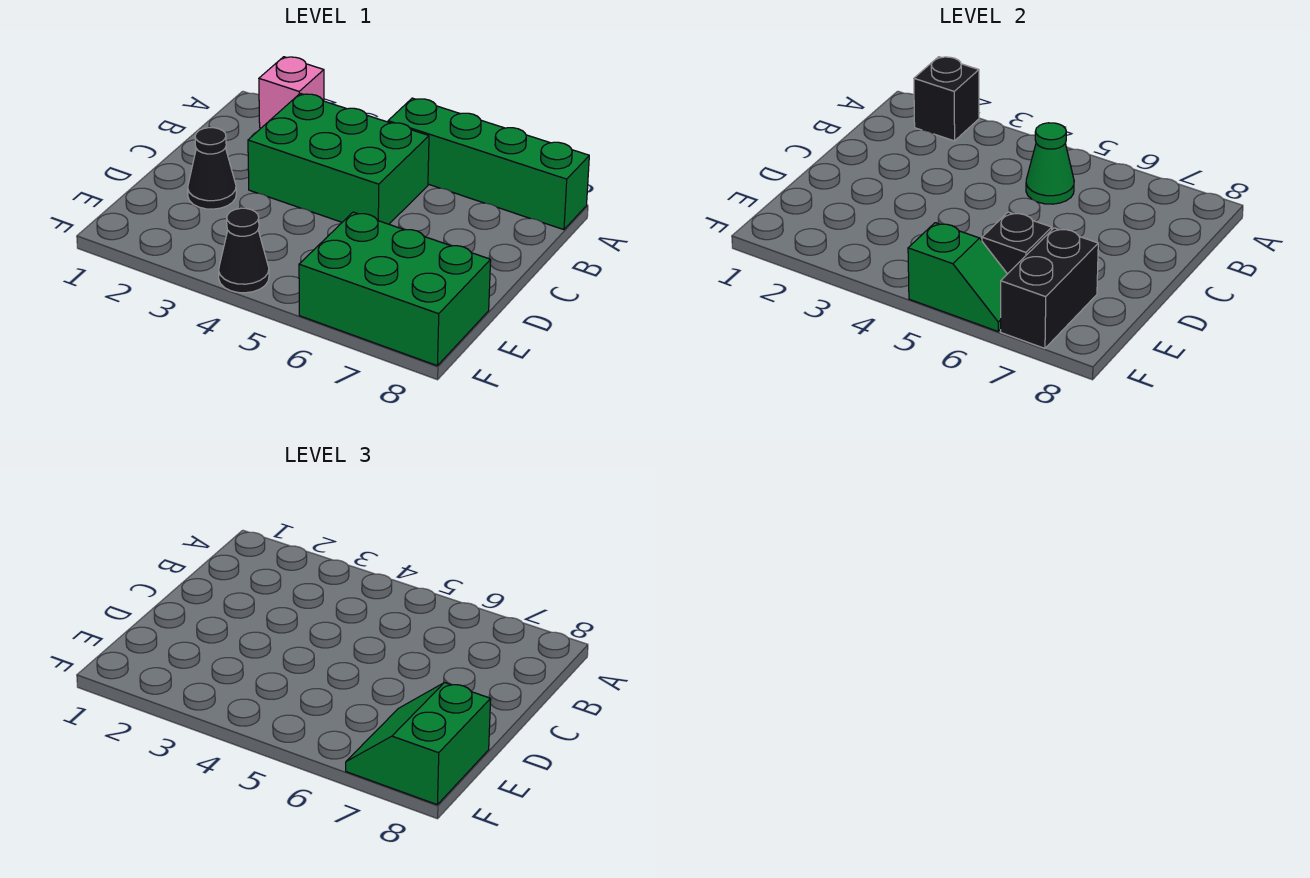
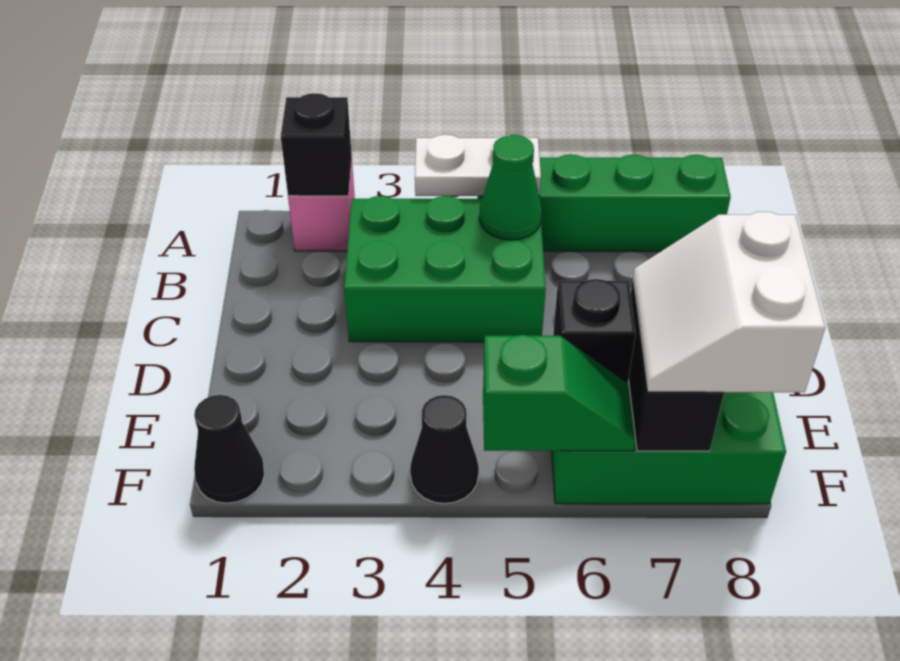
none -> white 1x2 plate [415,135,541,196]
black 1x1 cone [188,128,236,209] -> black 1x1 cone moved to [194,395,264,503]
green 2x2 slope [346,683,491,804] -> white 2x2 slope [633,212,825,392]

